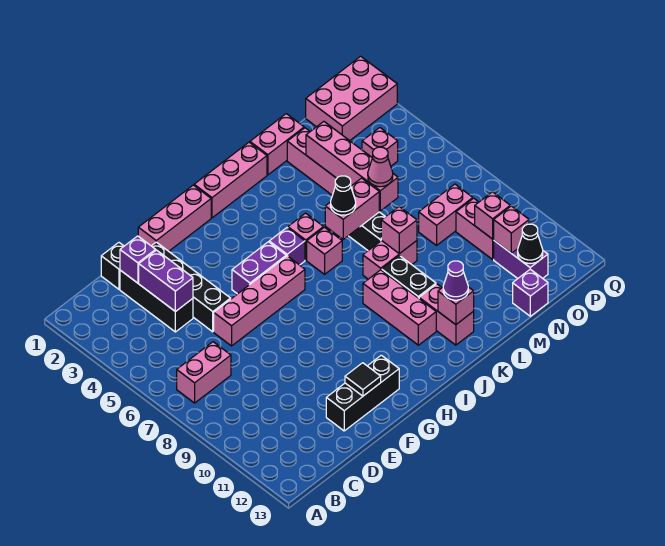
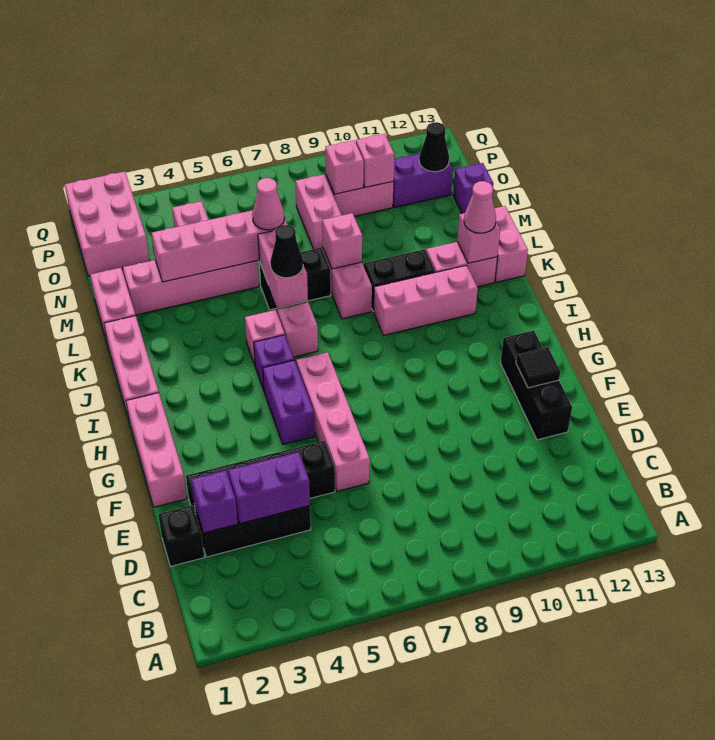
pink 1x2 brick [177,342,231,403] -> pink 1x2 brick moved to [495,206,528,282]
purple 1x1 cone [443,261,468,300] -> pink 1x1 cone [464,181,496,233]
pink 1x1 brick [494,206,529,253] -> pink 1x1 brick moved to [325,140,364,194]

